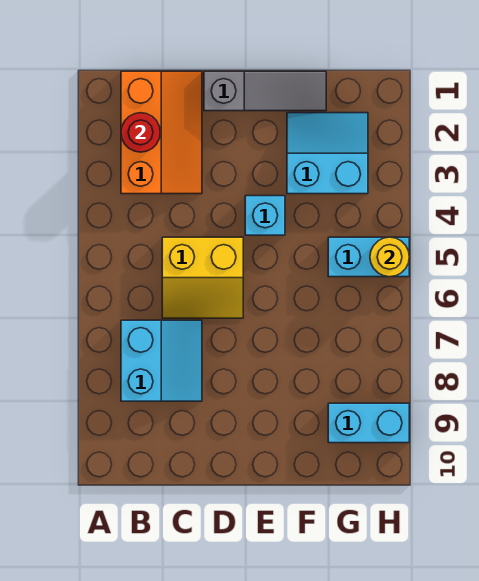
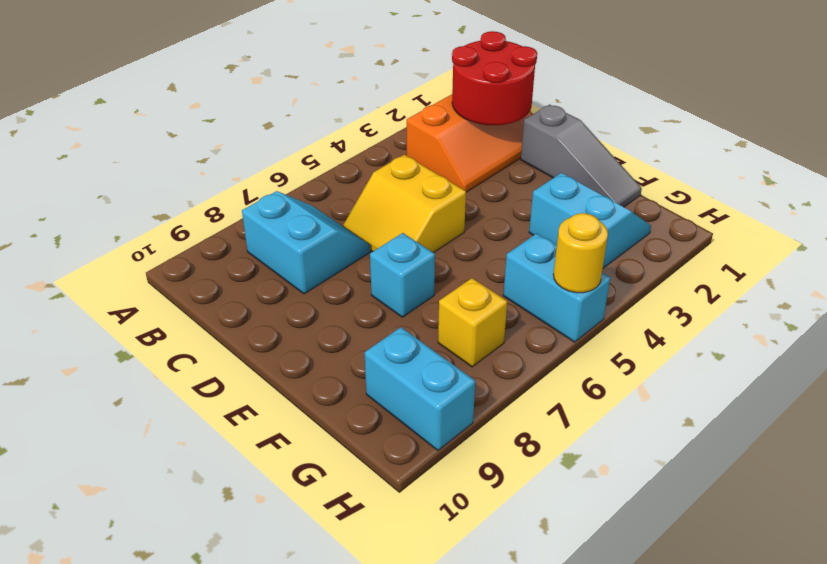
red 1x1 round brick [121,113,160,152] -> red 2x2 round brick [452,31,537,125]
cyan 2x2 slope [121,320,202,401] -> cyan 2x2 slope turned to [242,191,371,294]
cyan 1x1 brick [245,196,285,235] -> cyan 1x1 brick moved to [370,233,435,317]
none -> yellow 1x1 brick [438,278,507,367]

